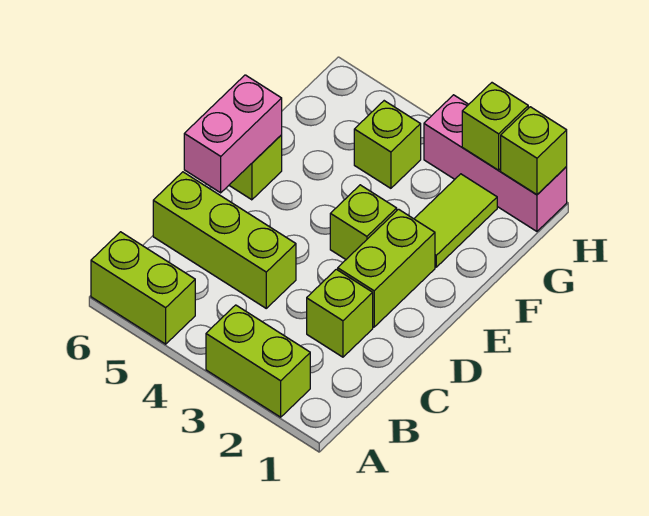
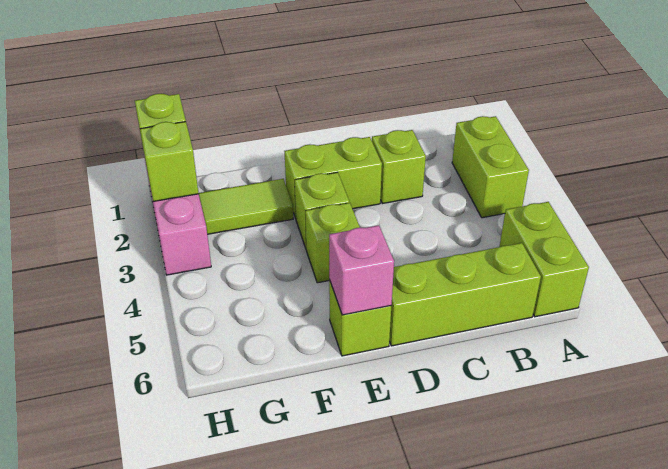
lime 1x3 brick [153,172,296,308] -> lime 1x3 brick turned to [389,243,541,346]
pink 1x2 brick [184,75,282,193] -> pink 1x1 brick [329,225,394,315]
lime 1x1 brick [354,101,421,188] -> lime 1x1 brick moved to [305,203,360,283]

